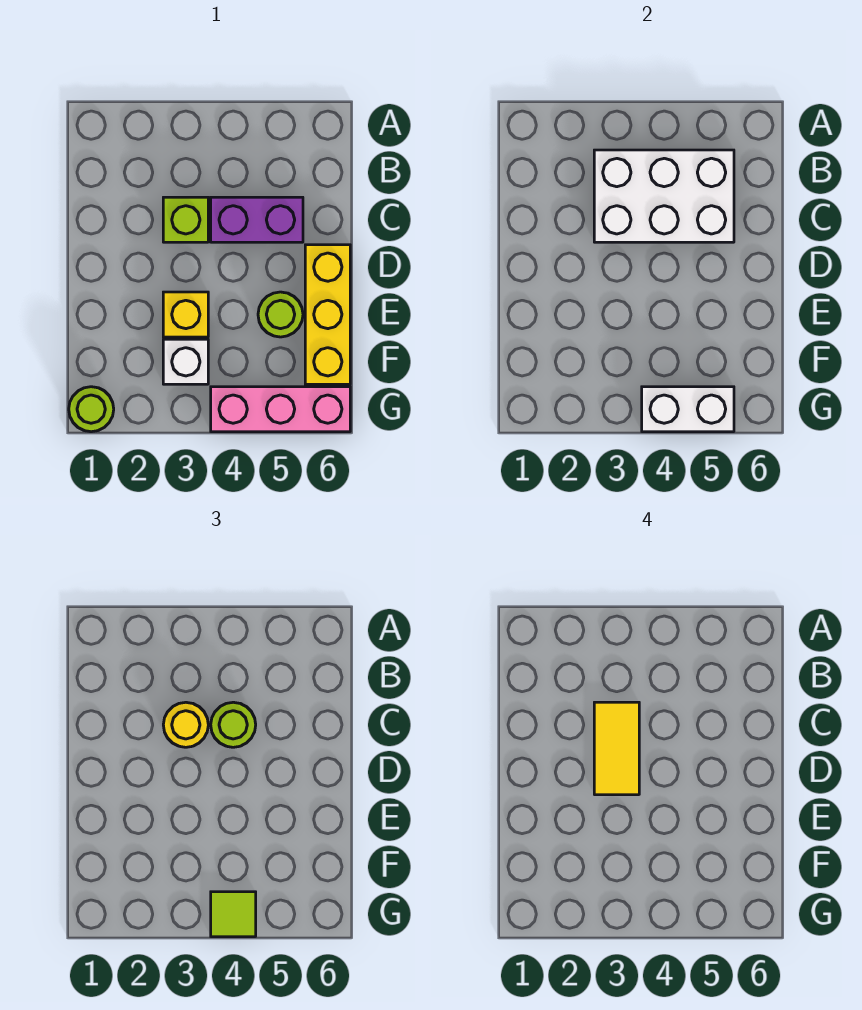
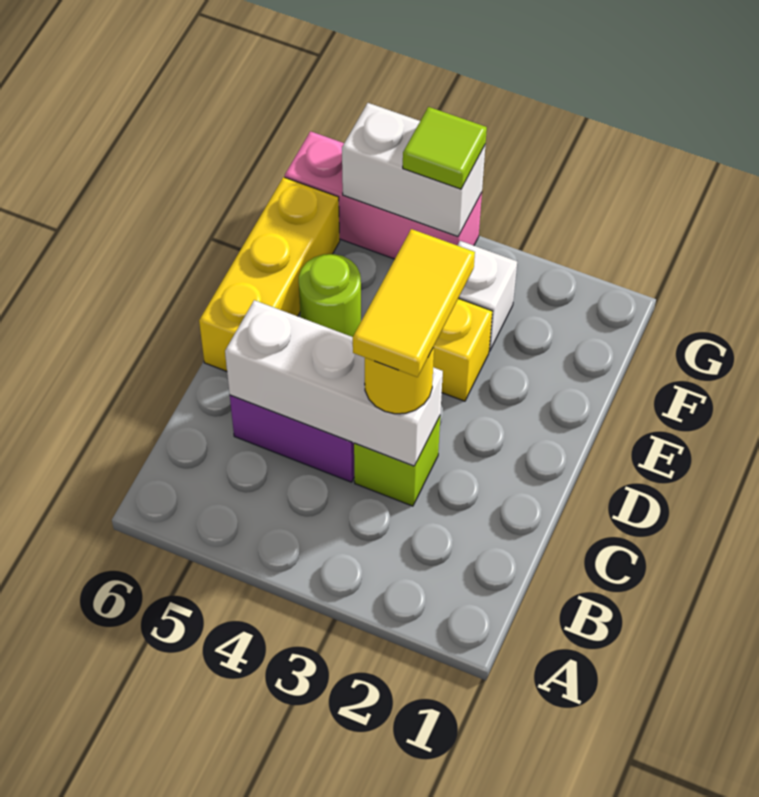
white 2x3 brick [594,150,734,242] -> white 1x3 brick [225,300,443,466]
lime 1x1 round brick [211,702,256,747] -> none
lime 1x1 round brick [69,387,114,432] -> none

